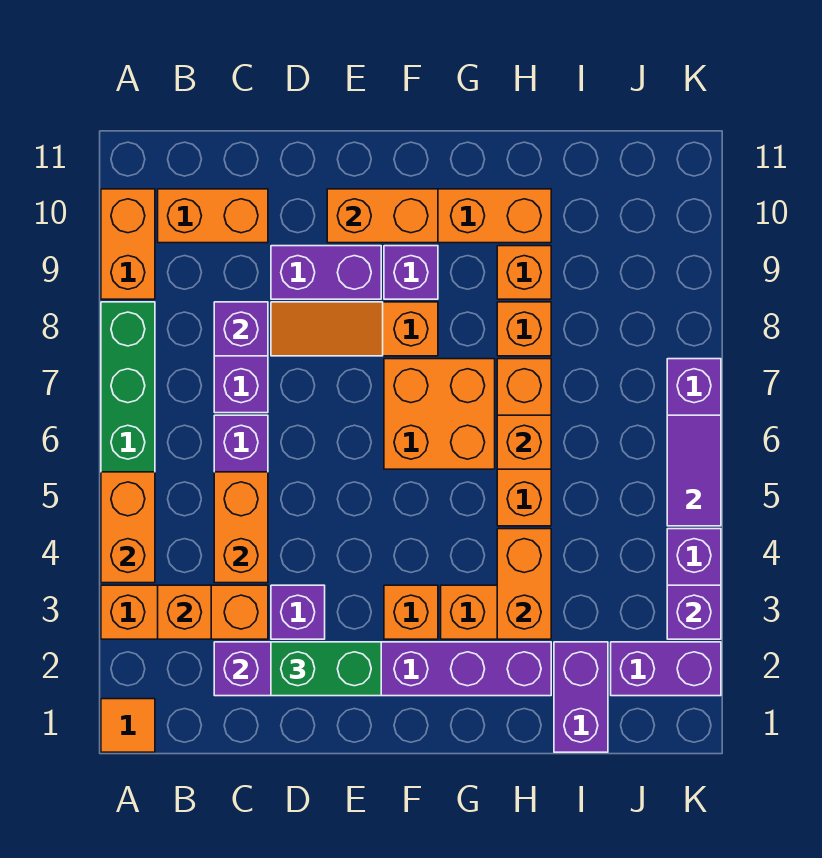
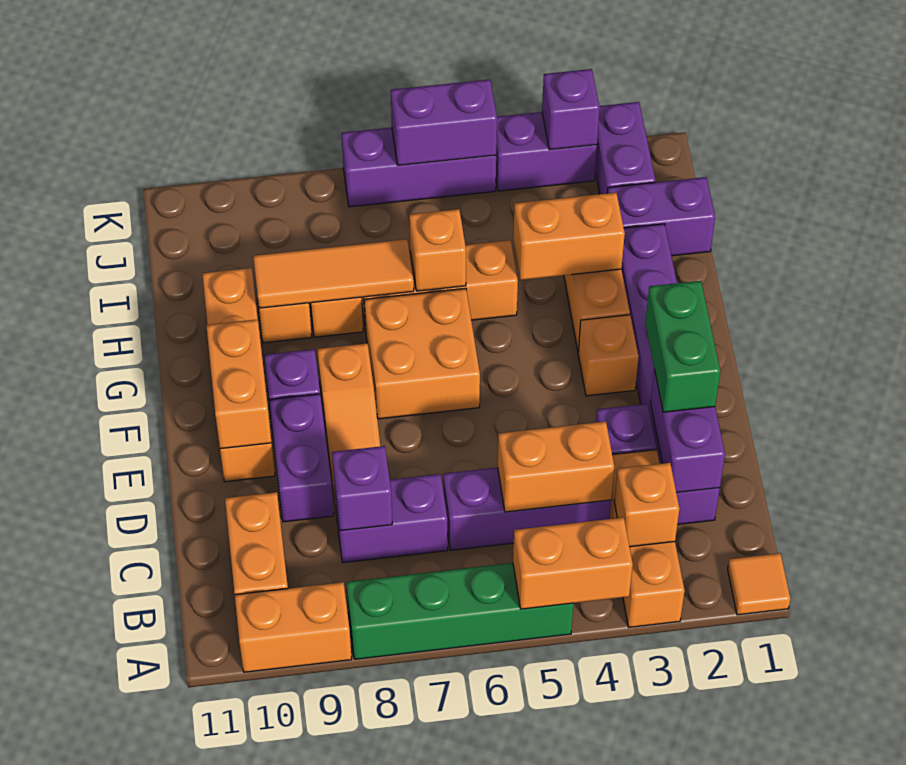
none -> orange 1x3 tile [253,239,414,308]
purple 1x2 tile [667,415,721,526] -> purple 1x2 brick [391,80,497,165]

